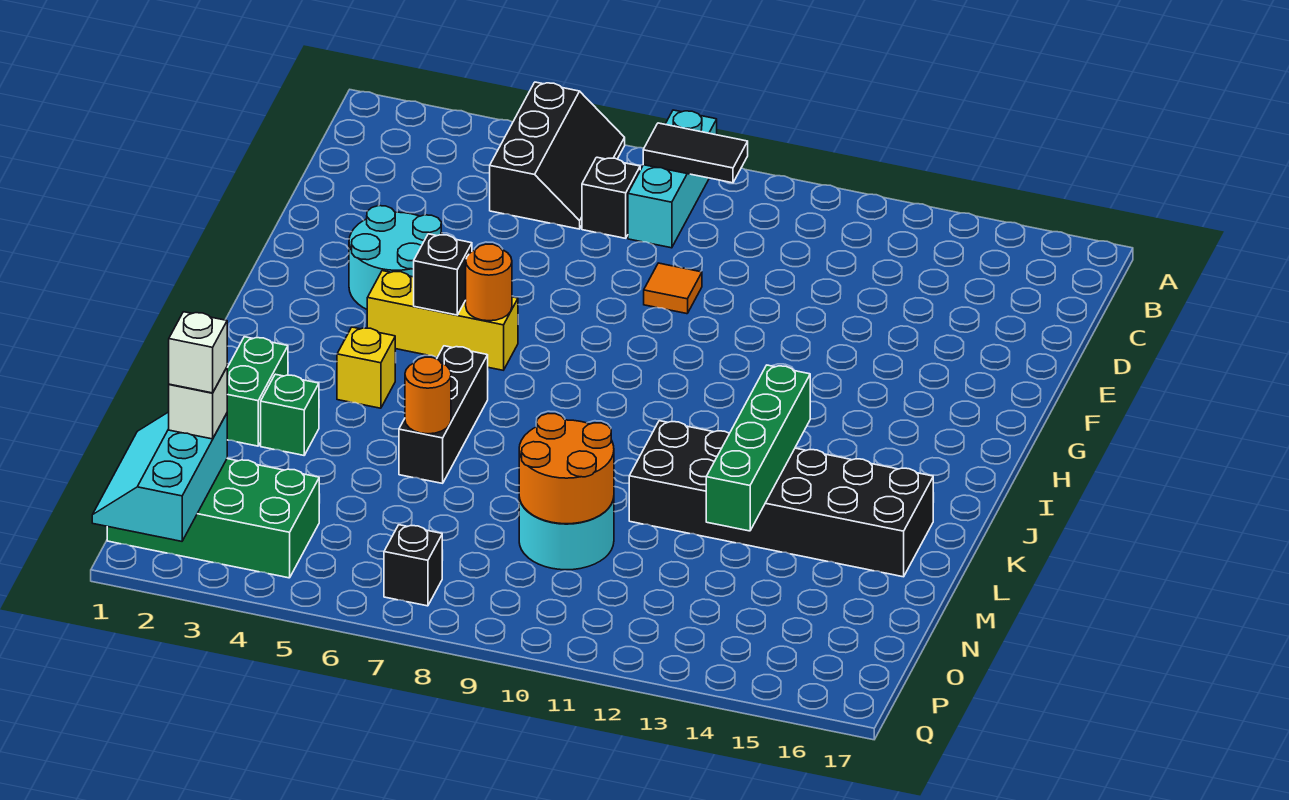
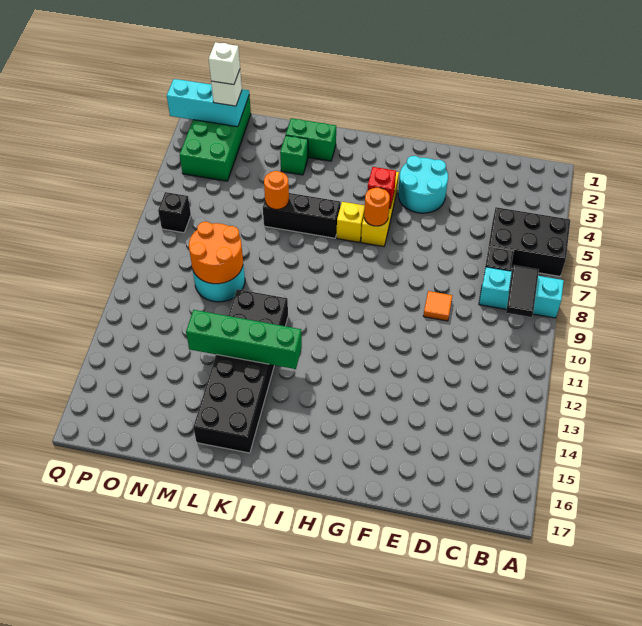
black 2x3 slope [490,82,625,229] -> black 2x3 brick [487,207,570,276]
black 1x1 brick [414,234,472,315] -> red 1x1 brick [368,167,396,208]
yellow 1x1 brick [337,327,395,408] -> yellow 1x1 brick moved to [337,202,365,242]

